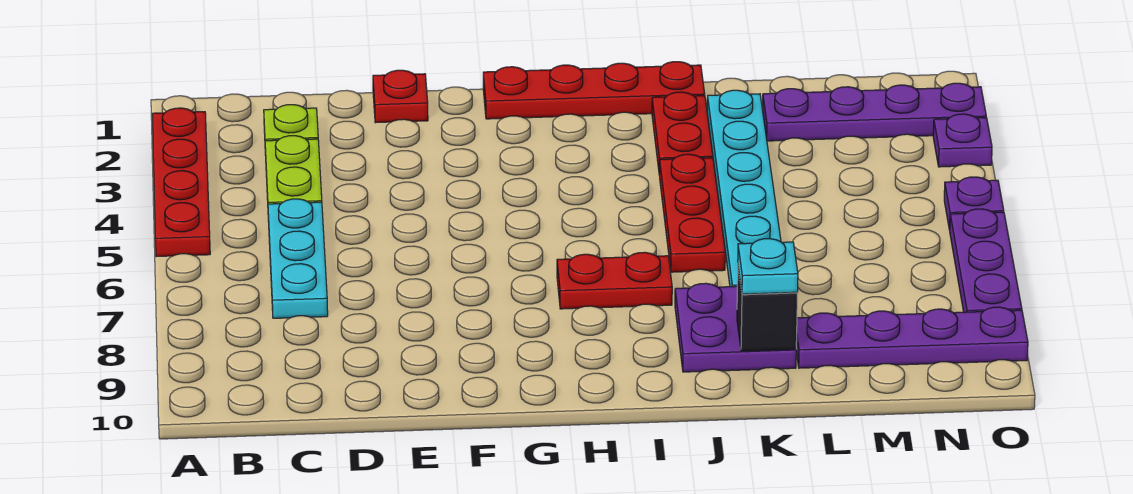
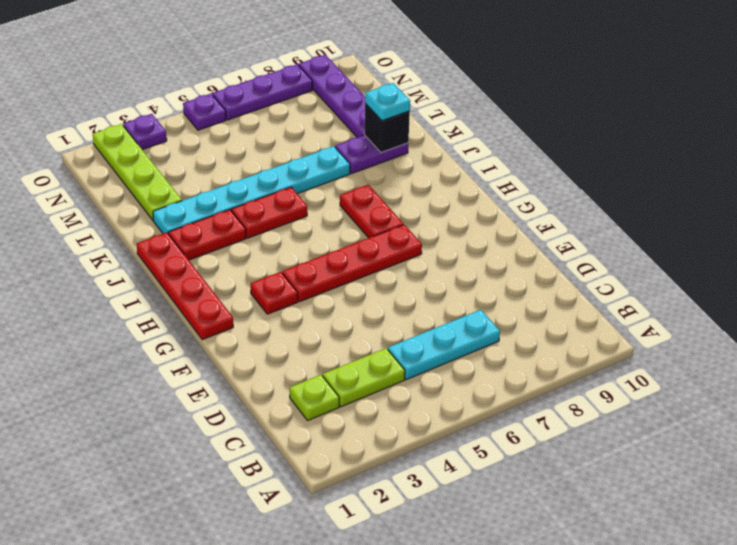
red 1x4 plate [152,108,210,257] -> red 1x4 plate moved to [282,225,422,302]
red 1x1 plate [373,70,428,123] -> red 1x1 plate moved to [251,272,298,314]
red 1x3 plate [660,154,725,272] -> red 1x2 plate [232,187,307,238]
purple 2x2 plate [675,283,796,372] -> purple 1x2 plate [335,135,408,174]
purple 1x4 plate [763,83,986,141] -> lime 1x4 plate [93,124,182,220]

